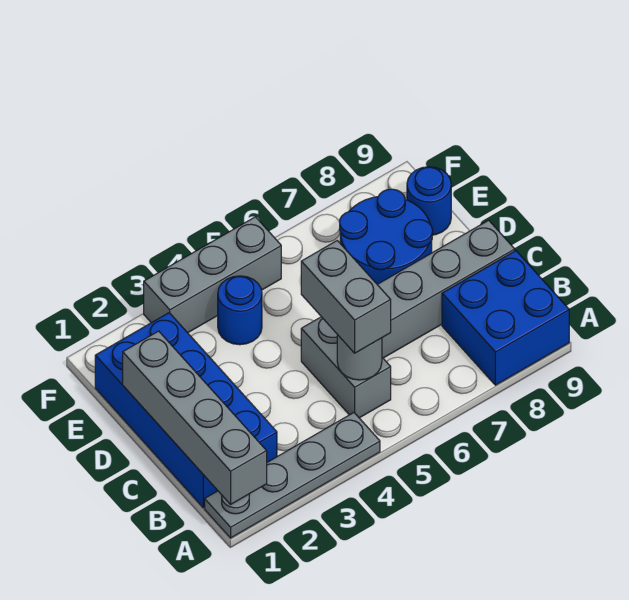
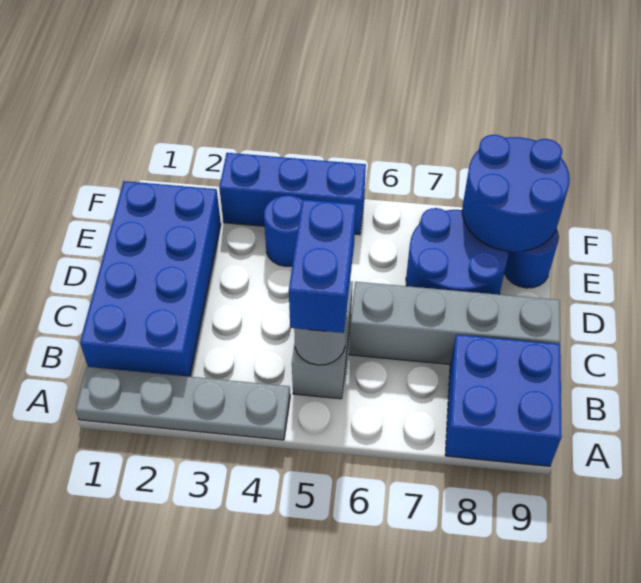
grey 1x4 brick [123,331,267,504] -> none
grey 1x2 brick [301,241,391,353] -> blue 1x2 brick [289,200,356,333]
none -> blue 2x2 round brick [462,135,570,252]
grey 1x3 brick [144,217,281,333] -> blue 1x3 brick [219,153,366,235]

